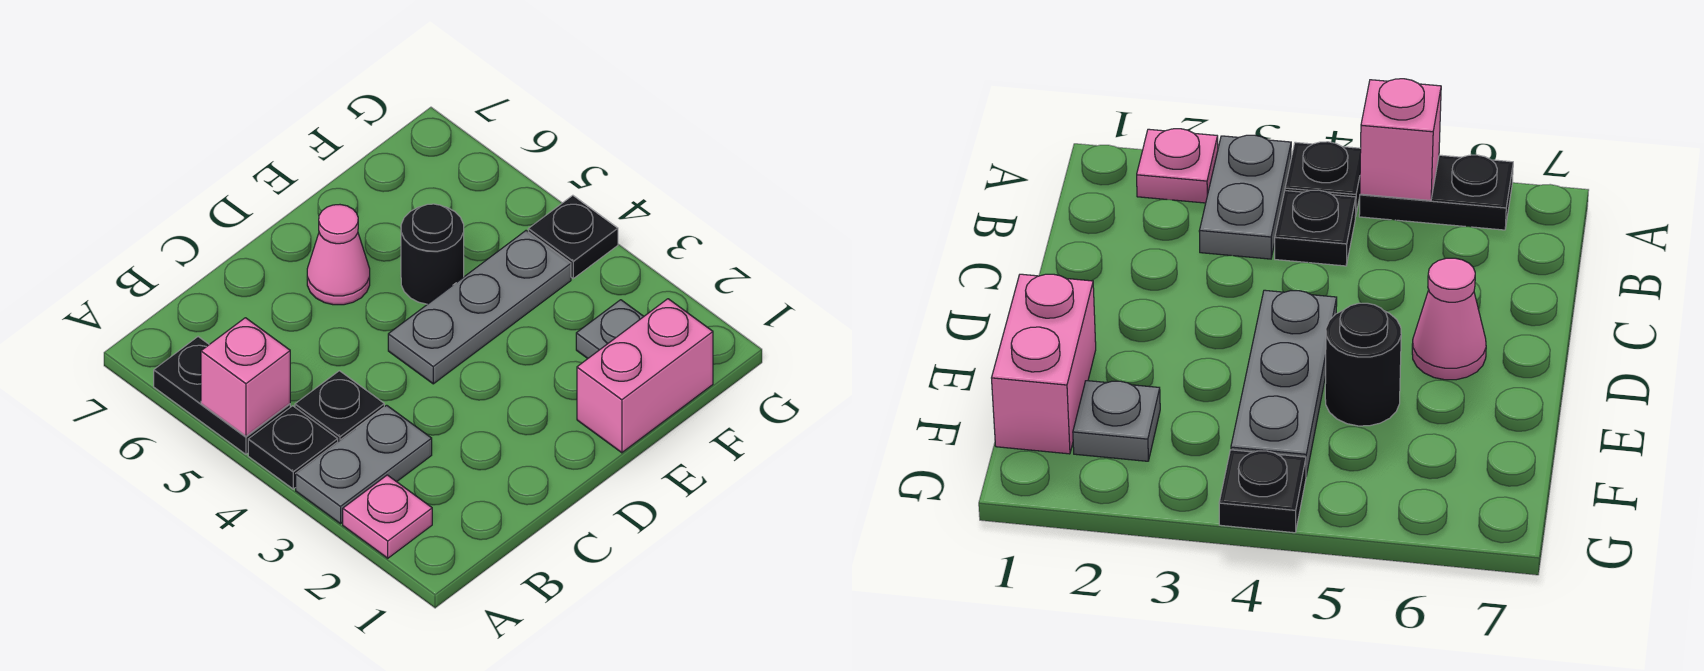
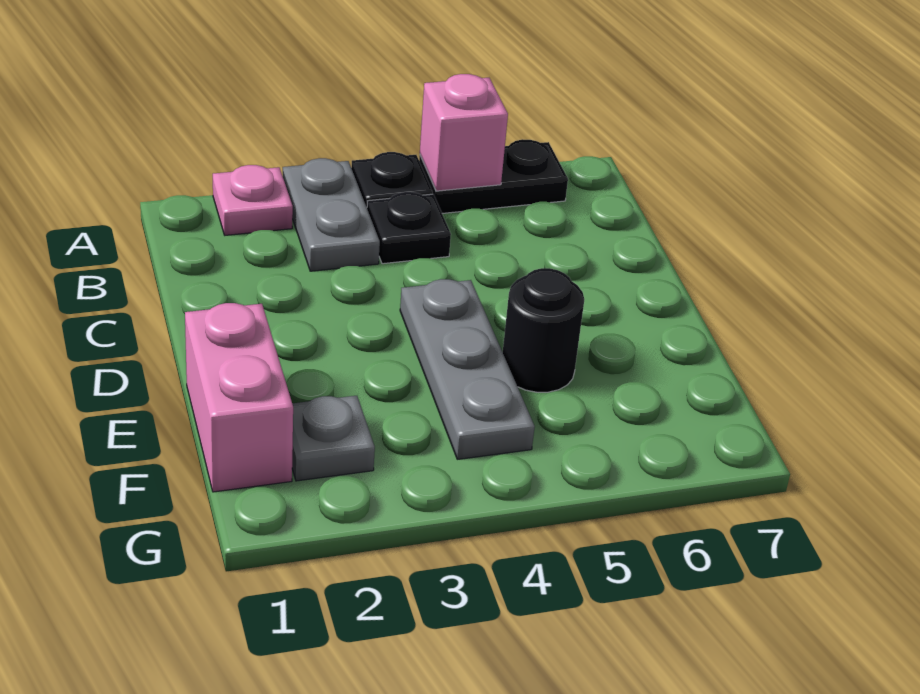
pink 1x1 cone [307,205,370,305] -> none
black 1x1 plate [528,195,618,279] -> none

